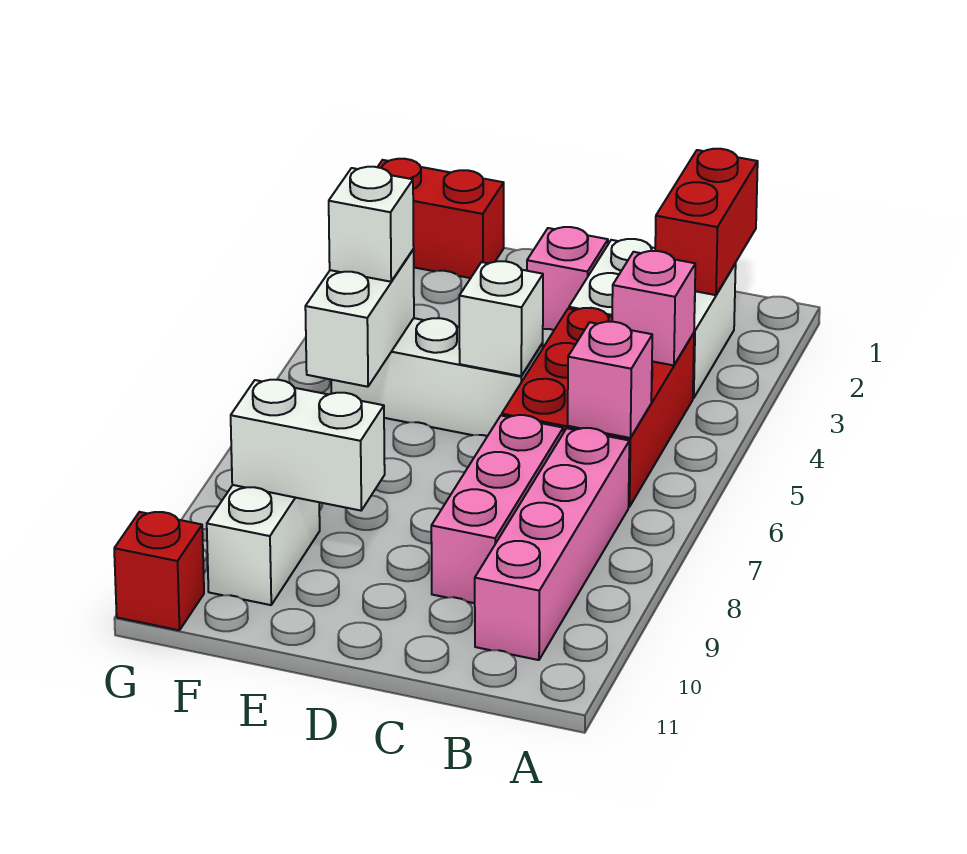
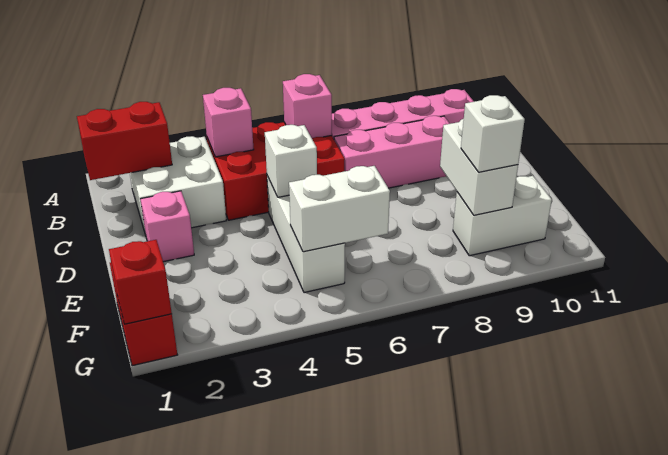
white 1x1 brick [329,167,414,282] -> white 1x1 brick moved to [461,95,525,172]
red 1x1 brick [114,512,204,630] -> red 1x1 brick moved to [109,240,172,324]

